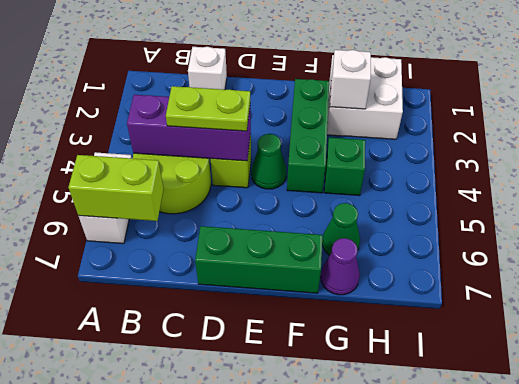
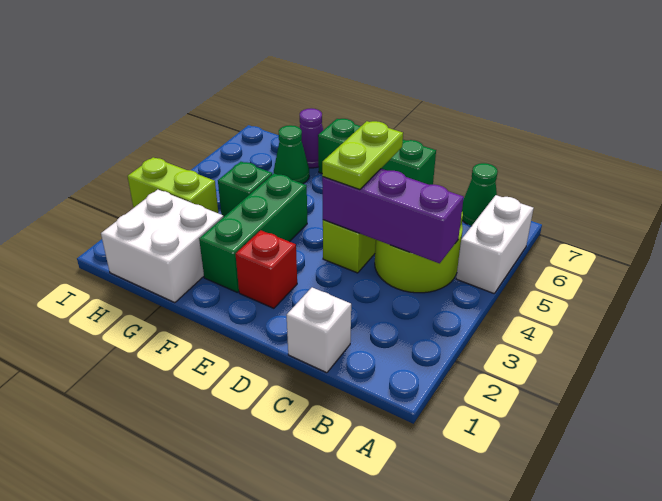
lime 1x2 brick [68,155,164,221] -> lime 1x2 brick moved to [128,157,218,213]
lime 1x2 plate [166,86,250,131] -> lime 1x2 plate turned to [322,121,403,190]
none -> red 1x1 brick [236,230,297,308]
green 1x1 cone [251,134,286,189] -> green 1x1 cone moved to [462,163,498,226]
white 1x1 brick [330,50,371,109] -> none

